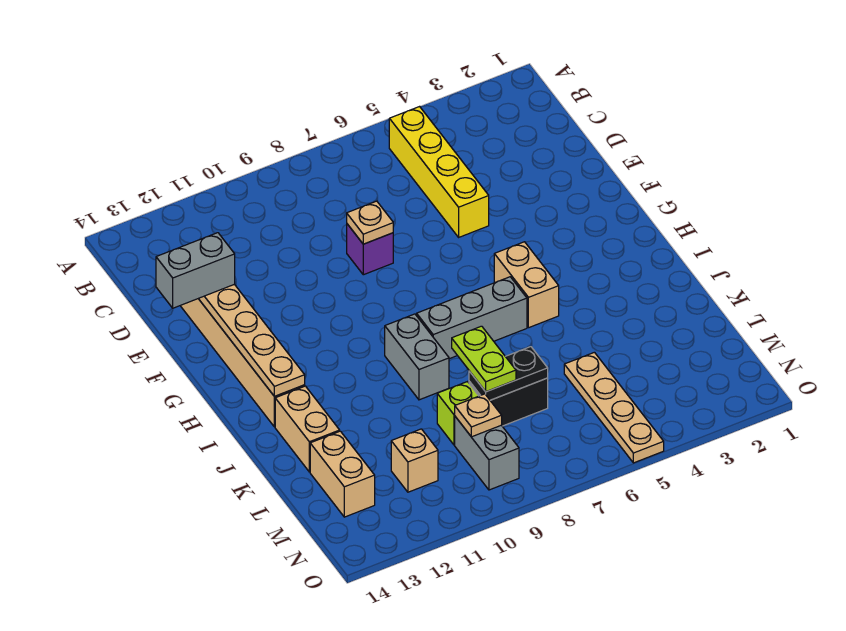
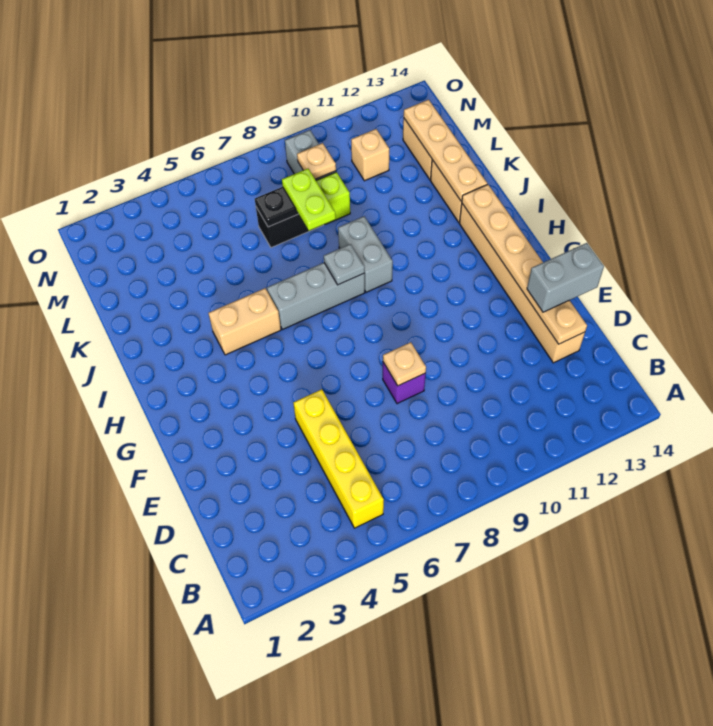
tan 1x2 brick [494,242,559,328] -> tan 1x2 brick turned to [208,288,281,355]
none -> grey 1x1 plate [324,244,365,285]
tan 1x4 plate [564,352,664,463] -> tan 1x4 plate moved to [404,100,487,201]

